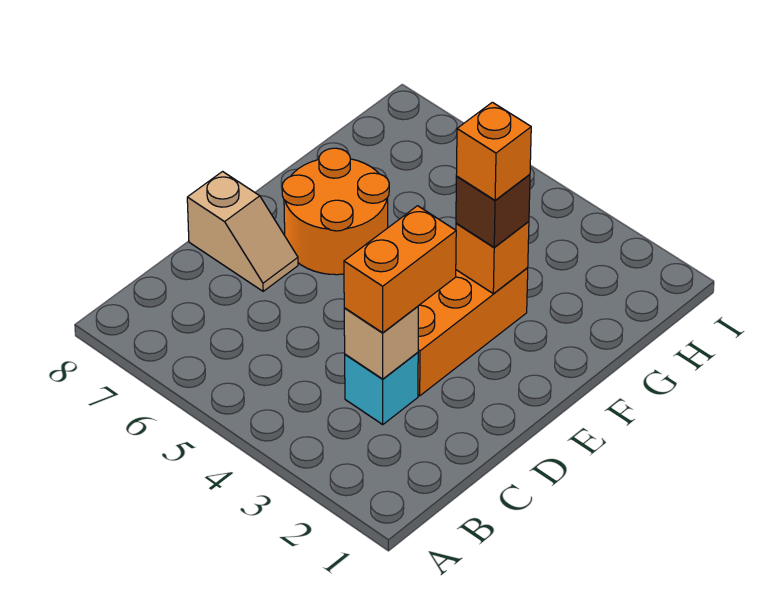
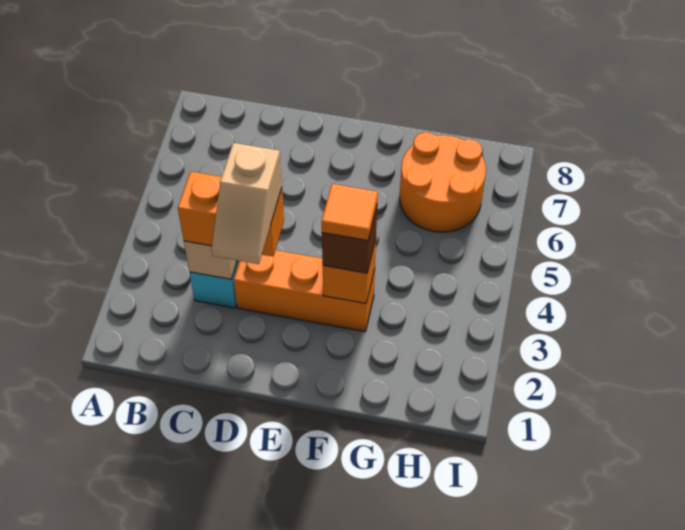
tan 1x2 slope [187,172,298,291] -> tan 1x2 slope moved to [212,143,282,264]
orange 2x2 round brick [282,148,389,275] -> orange 2x2 round brick moved to [400,132,486,232]
orange 1x1 brick [456,102,531,200] -> orange 1x1 tile [322,184,378,240]

